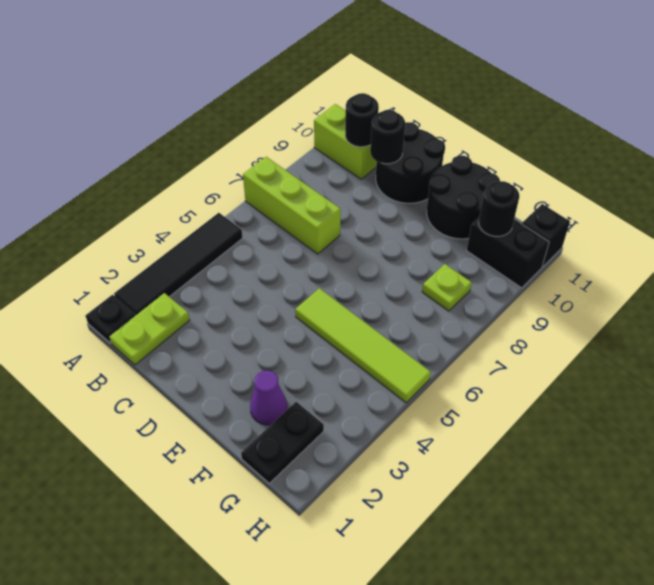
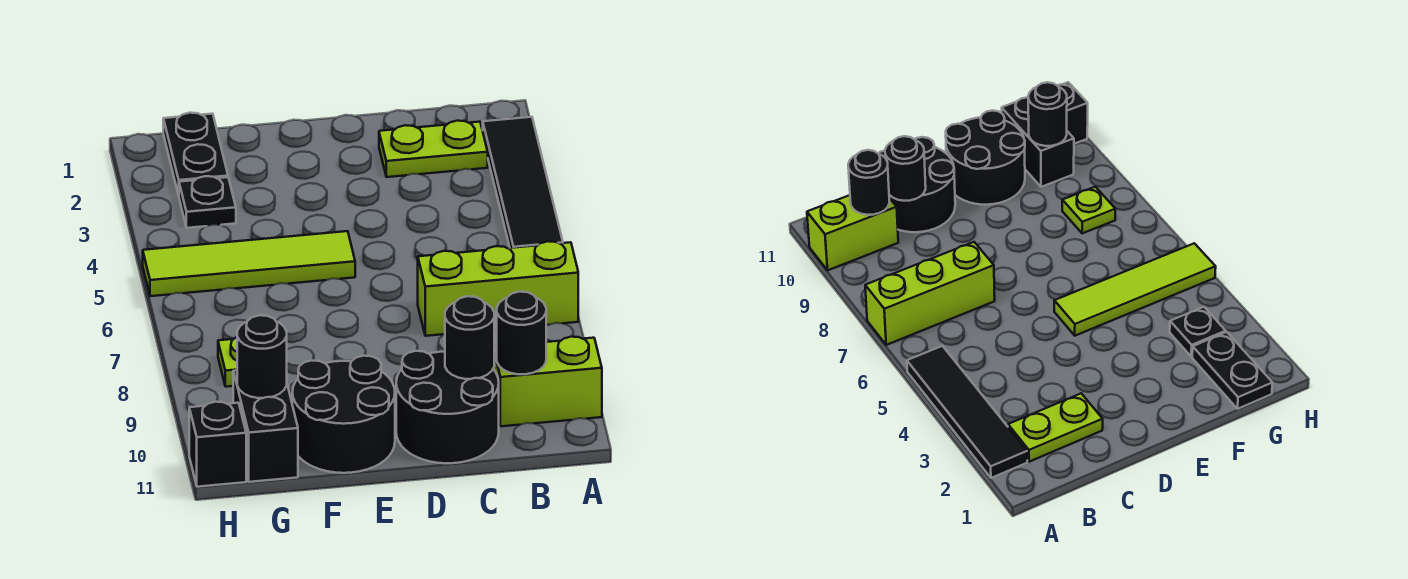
black 1x1 plate [85,295,136,343] -> black 1x1 plate moved to [179,176,236,228]
lime 1x2 plate [110,293,189,365] -> lime 1x2 plate turned to [379,121,488,177]
purple 1x1 cone [250,371,287,425] -> none
black 1x2 brick [467,218,549,288] -> black 1x2 brick turned to [233,370,298,482]

